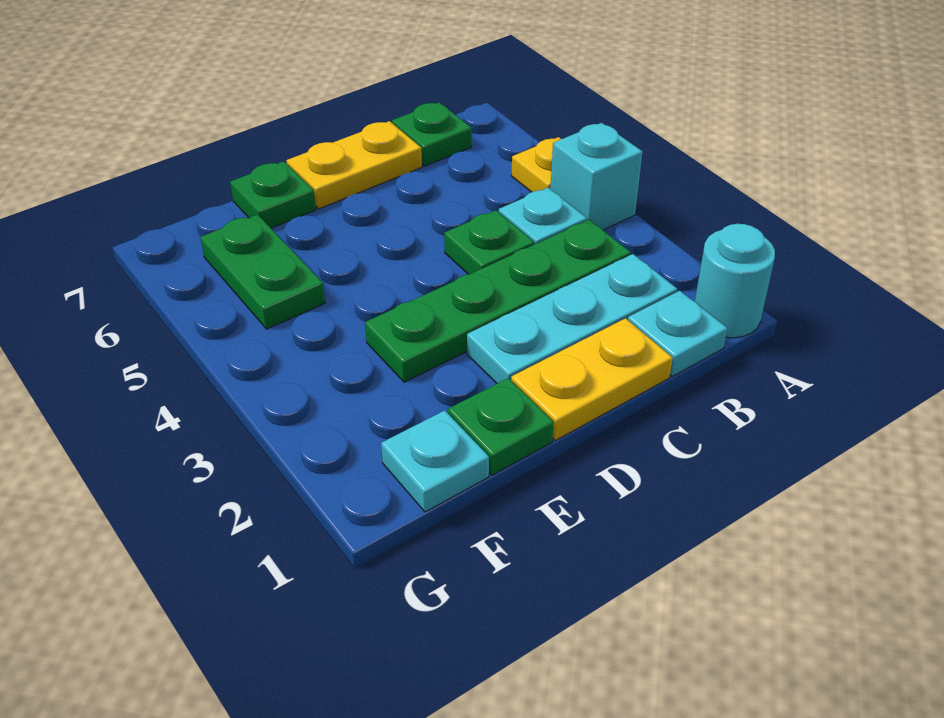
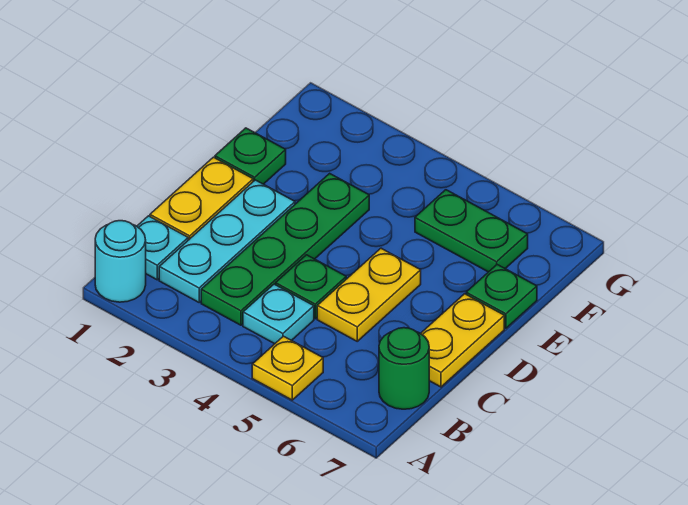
cyan 1x1 brick [550,123,643,230] -> none
green 1x1 plate [392,102,472,166] -> green 1x1 round brick [379,328,429,409]
none -> yellow 1x2 plate [317,248,421,341]
cyan 1x1 plate [381,410,489,512] -> none

